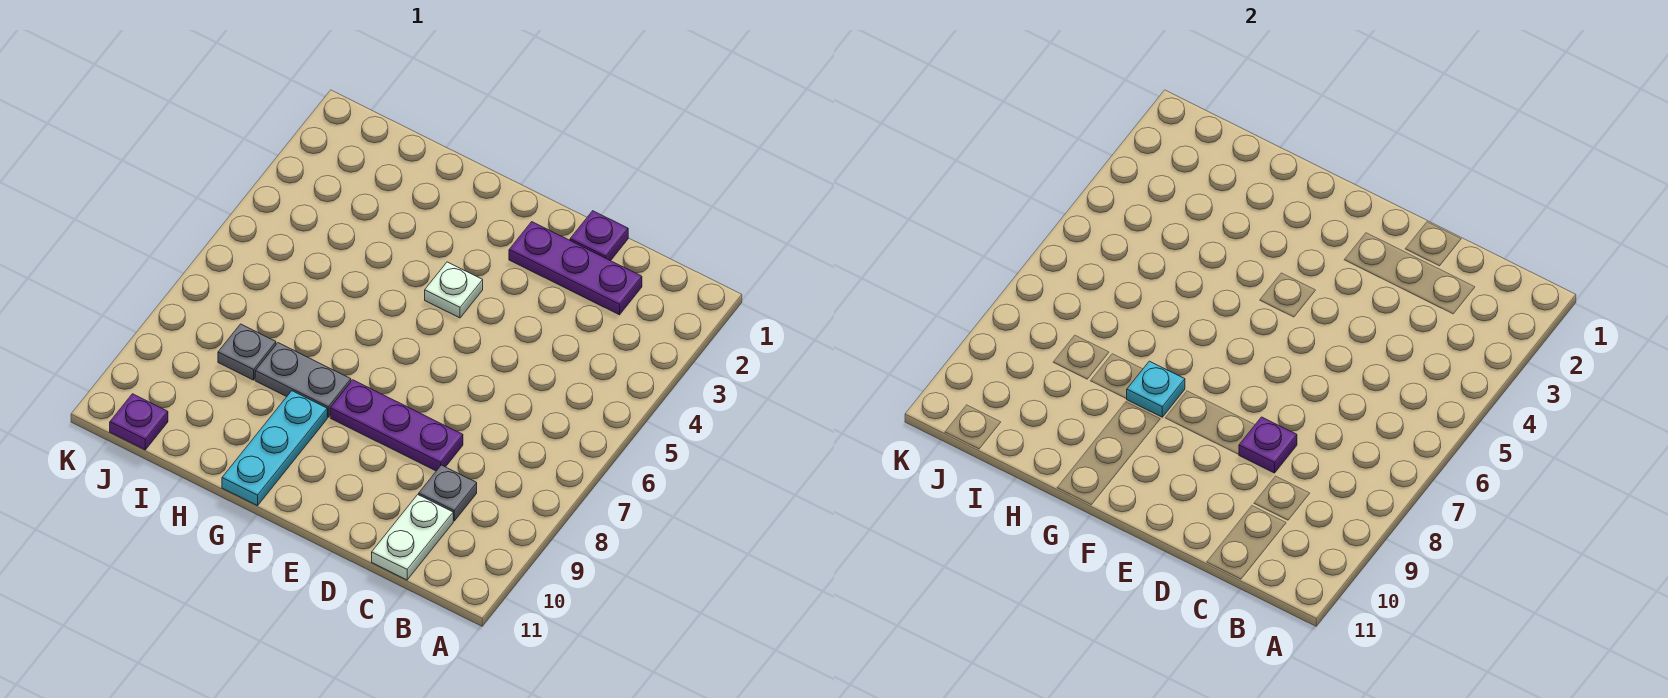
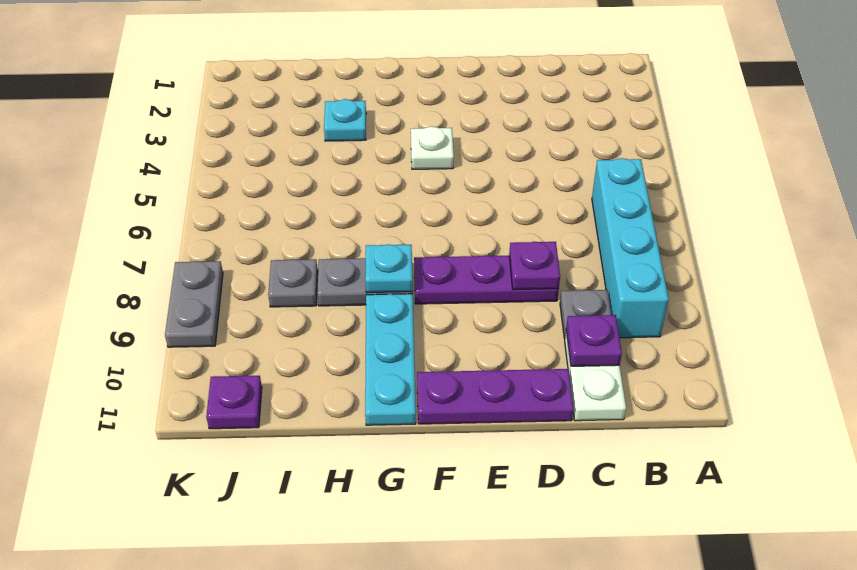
none -> cyan 1x4 brick [592,158,669,338]
purple 1x3 plate [509,222,642,315] -> purple 1x3 plate moved to [417,369,574,424]
purple 1x1 plate [570,211,628,261] -> purple 1x1 plate moved to [566,315,622,366]
none -> cyan 1x1 plate [324,99,366,141]
none -> grey 1x2 plate [165,261,223,347]

